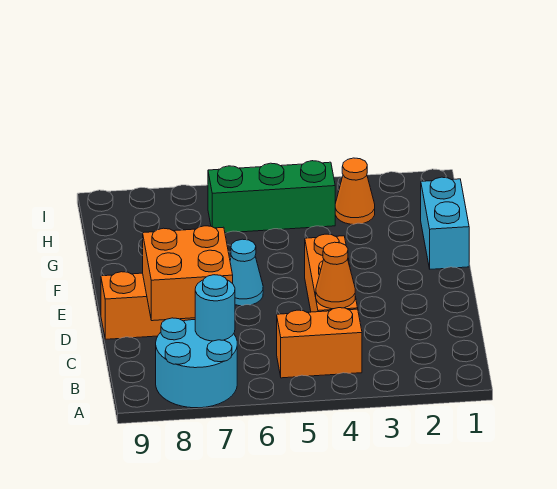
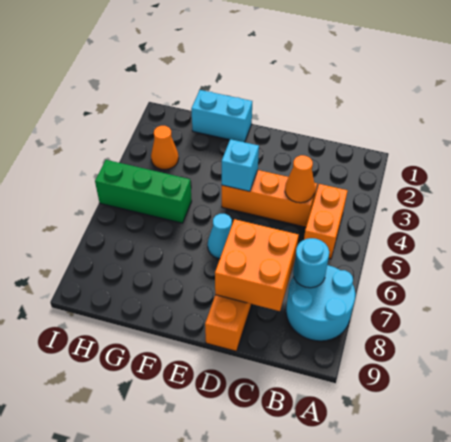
none -> cyan 1x1 brick [222,139,259,191]
green 1x3 brick [208,161,335,233] -> green 1x3 brick turned to [95,160,192,223]

